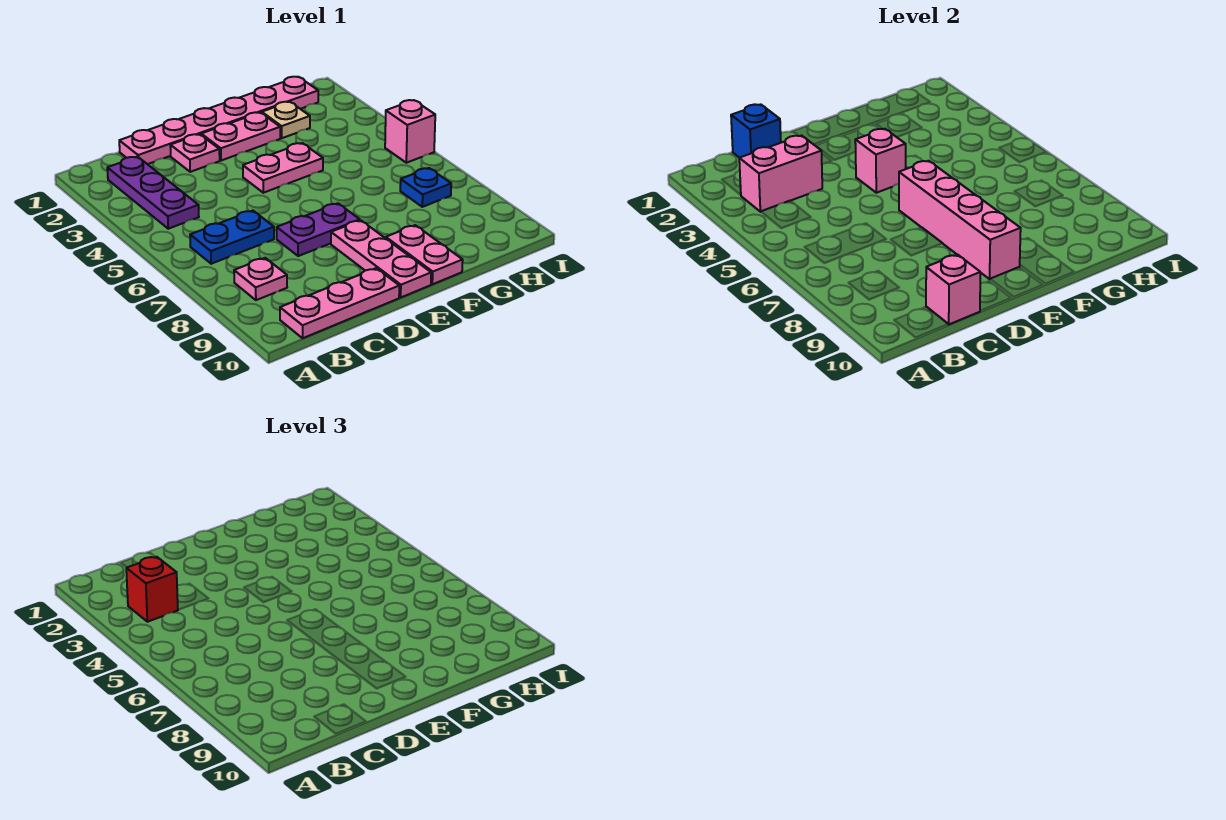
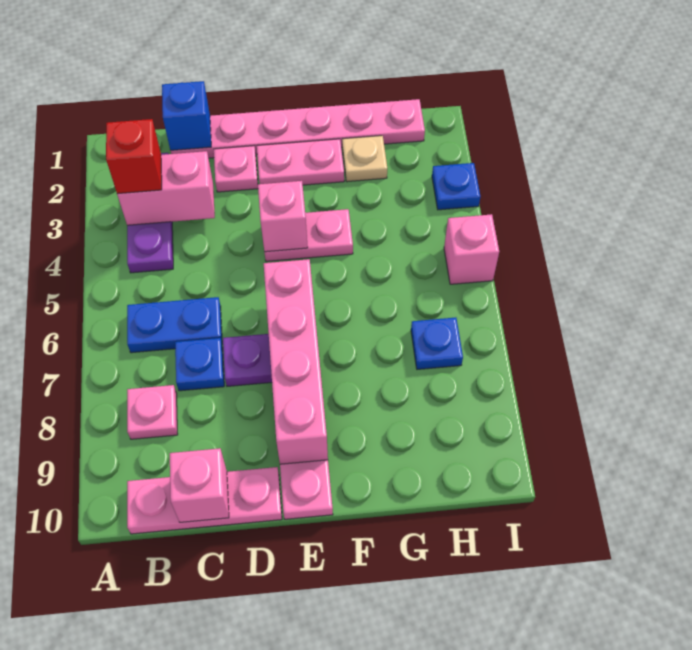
none -> blue 1x1 plate [175,338,224,391]
pink 1x2 plate [386,225,463,284] -> none
none -> blue 1x1 plate [432,163,480,210]

